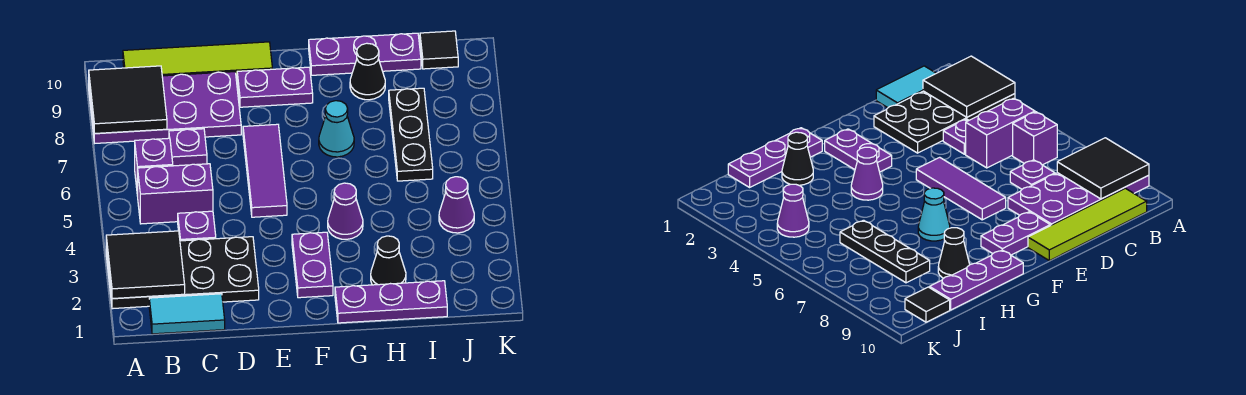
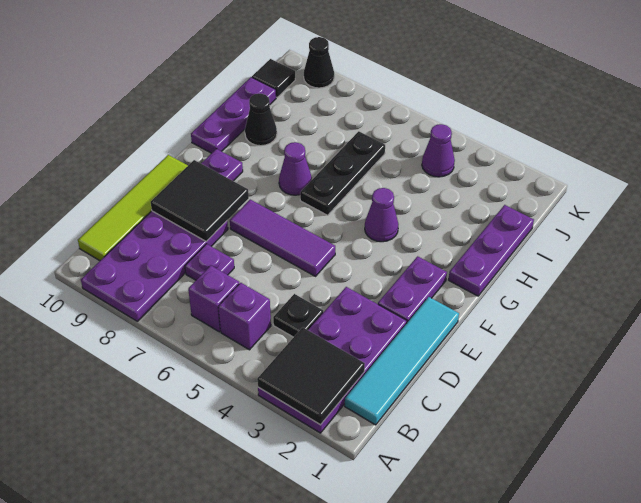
black 2x4 plate [106,237,259,309] -> purple 2x4 plate [258,287,407,433]
black 2x2 tile [89,66,167,134] -> black 2x2 tile moved to [151,160,249,241]
cyan 1x2 tile [149,294,225,334] -> cyan 1x4 tile [345,297,459,425]
purple 1x2 brick [138,164,213,224] -> purple 1x1 brick [218,283,271,350]
purple 1x1 plate [178,211,216,241] -> black 1x1 plate [273,294,323,337]
purple 1x2 plate [292,232,333,298] -> purple 1x2 plate turned to [378,256,447,322]
cyan 1x1 cone [319,101,354,157] -> purple 1x1 cone [279,142,312,195]
black 1x1 cone [371,236,406,285] -> black 1x1 cone moved to [304,37,334,88]
black 1x3 plate [389,88,433,181] -> black 1x3 plate turned to [300,131,385,215]

